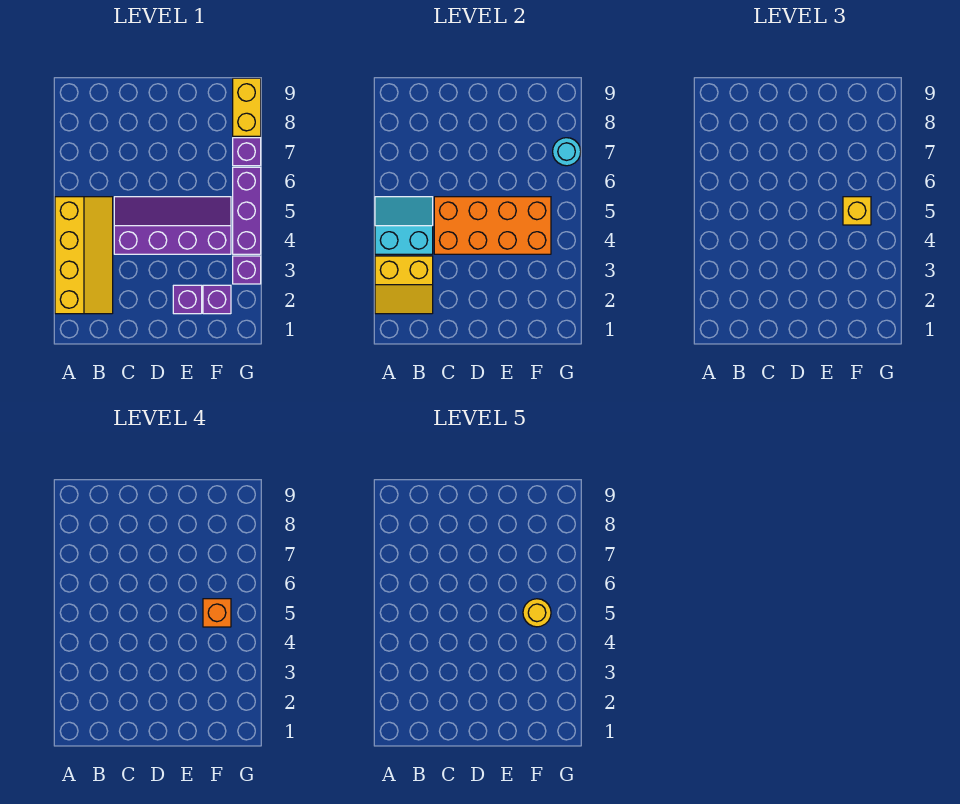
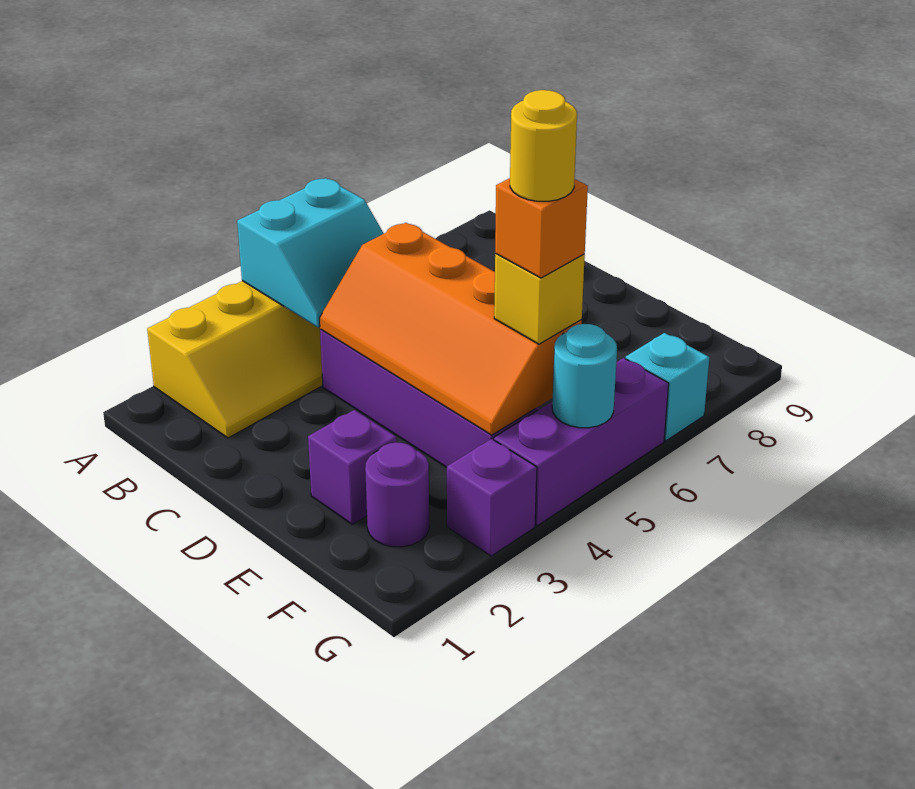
yellow 2x2 slope [375,256,433,314] -> none
cyan 2x2 slope [375,197,433,254] -> cyan 2x2 slope turned to [237,178,384,327]
orange 2x4 brick [434,197,551,254] -> orange 2x4 slope [320,223,582,435]
purple 1x1 brick [203,285,231,314] -> purple 1x1 round brick [365,442,429,547]
purple 1x1 brick [233,138,261,166] -> cyan 1x1 brick [625,333,710,441]
cyan 1x1 round brick [553,138,581,166] -> cyan 1x1 round brick moved to [552,324,617,428]
yellow 1x2 brick [233,78,261,136] -> none

